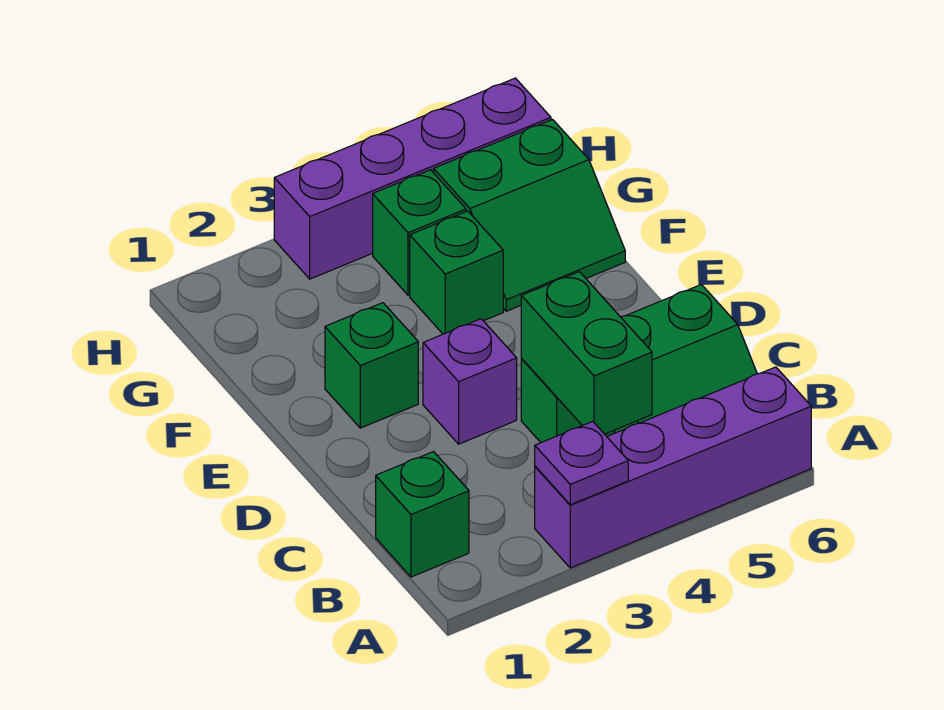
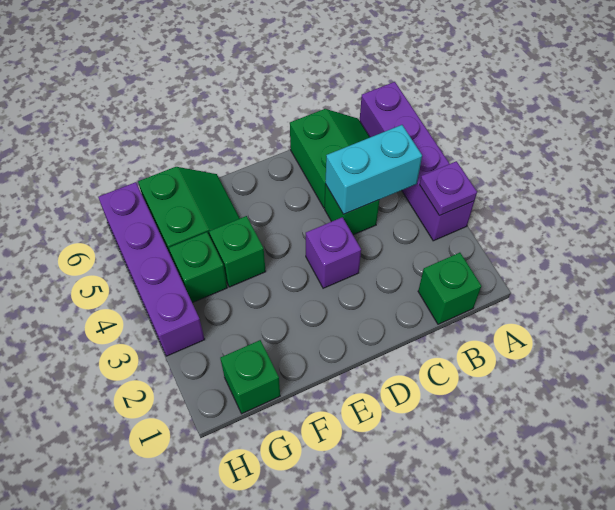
green 1x2 brick [521,272,652,434] -> cyan 1x2 brick [325,125,422,214]
green 1x1 brick [325,303,418,428] -> green 1x1 brick moved to [220,340,280,414]

